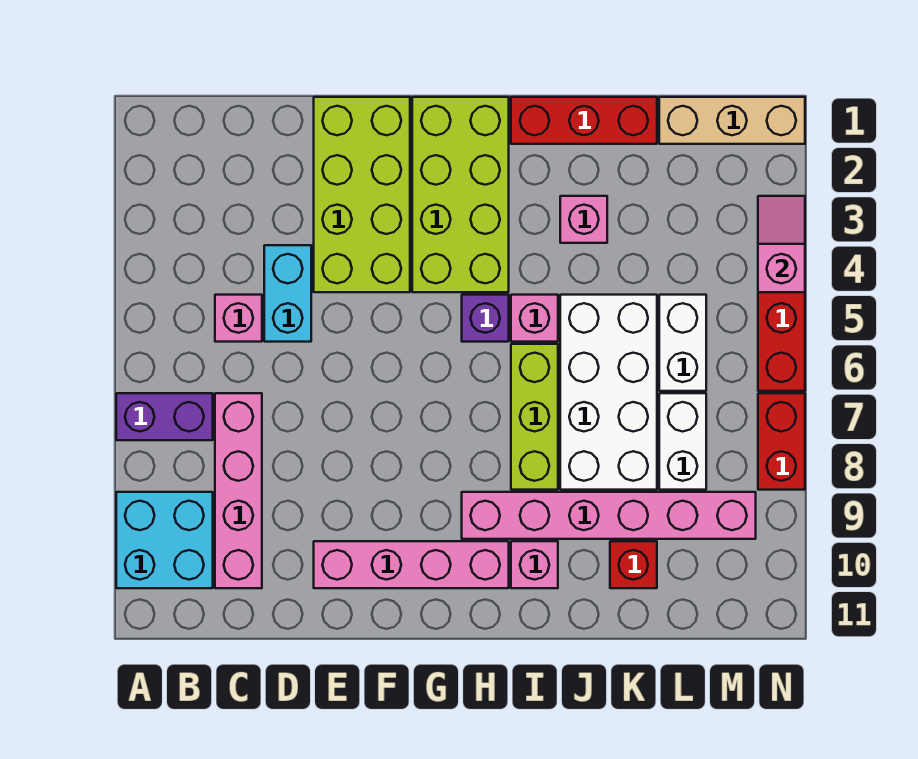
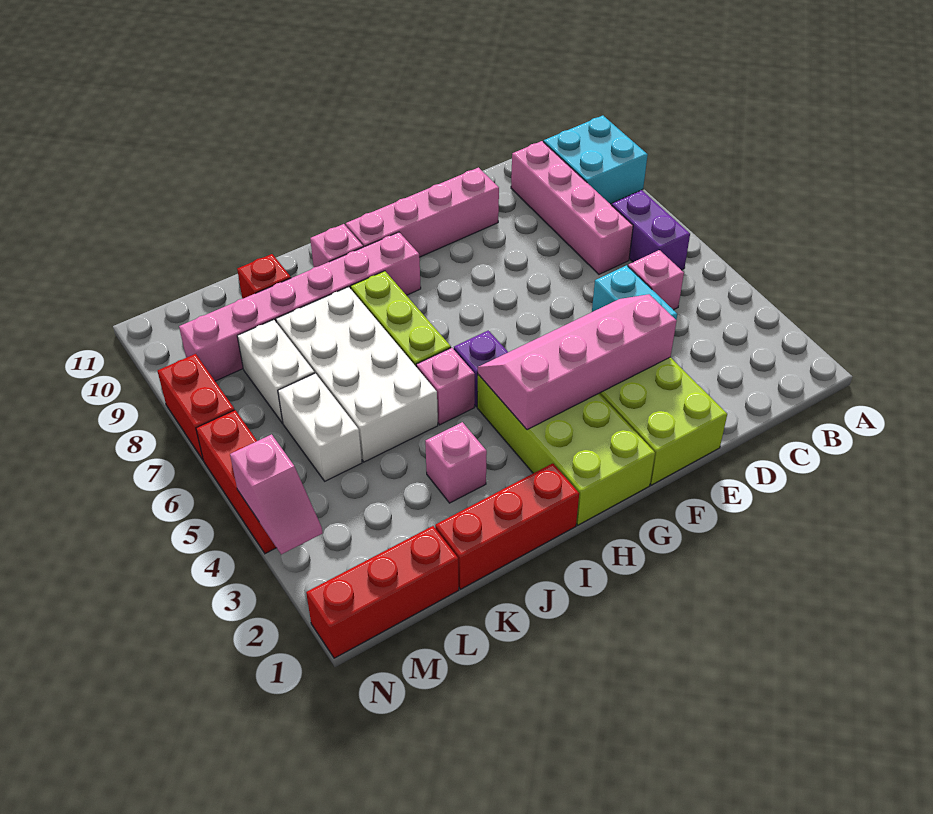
purple 1x2 brick [116,393,213,440] -> purple 1x2 brick turned to [612,190,690,270]
none -> pink 2x4 slope [478,294,676,430]
tan 1x3 brick [659,97,805,144] -> red 1x3 brick [306,526,459,658]

